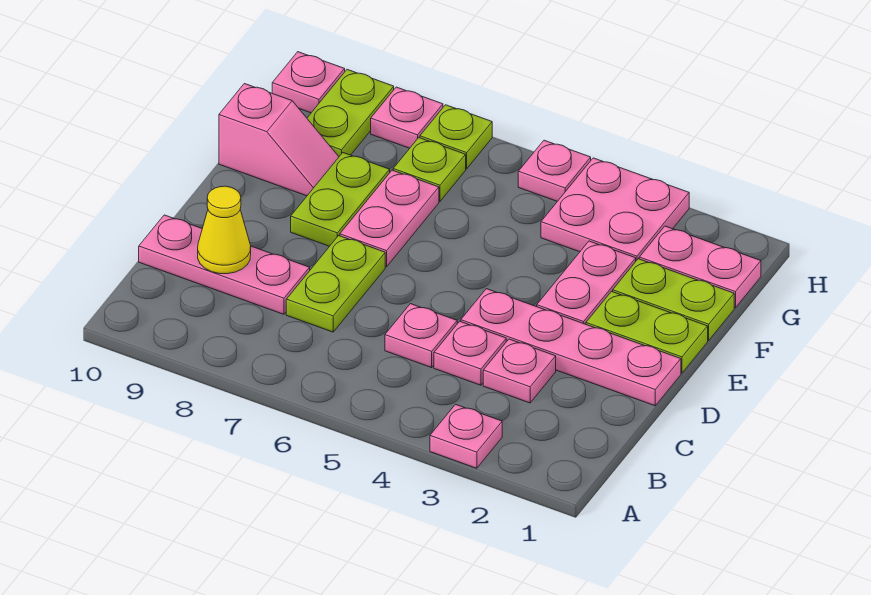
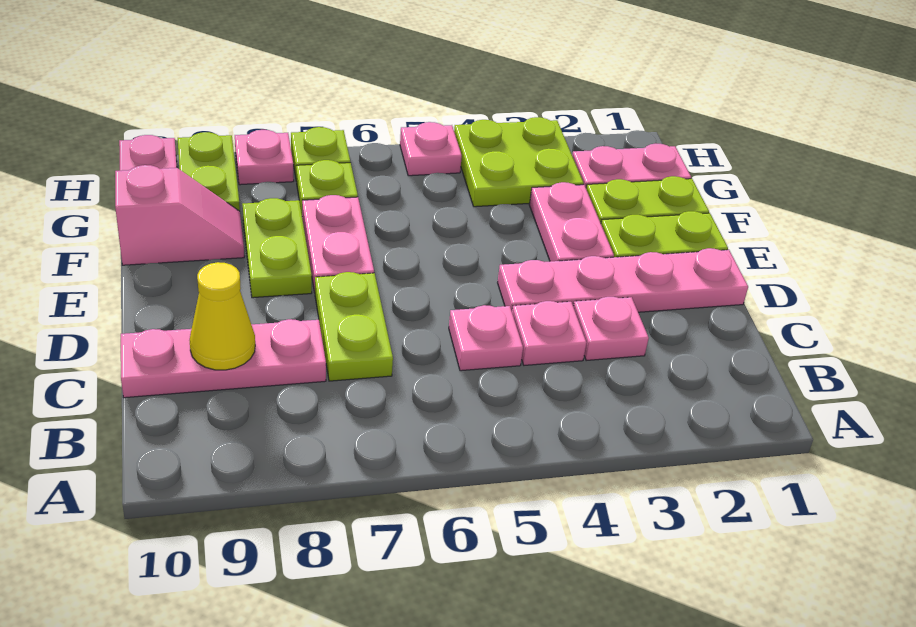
pink 1x1 plate [430,404,502,468] -> none
pink 2x2 plate [541,158,689,261] -> lime 2x2 plate [454,117,584,207]

